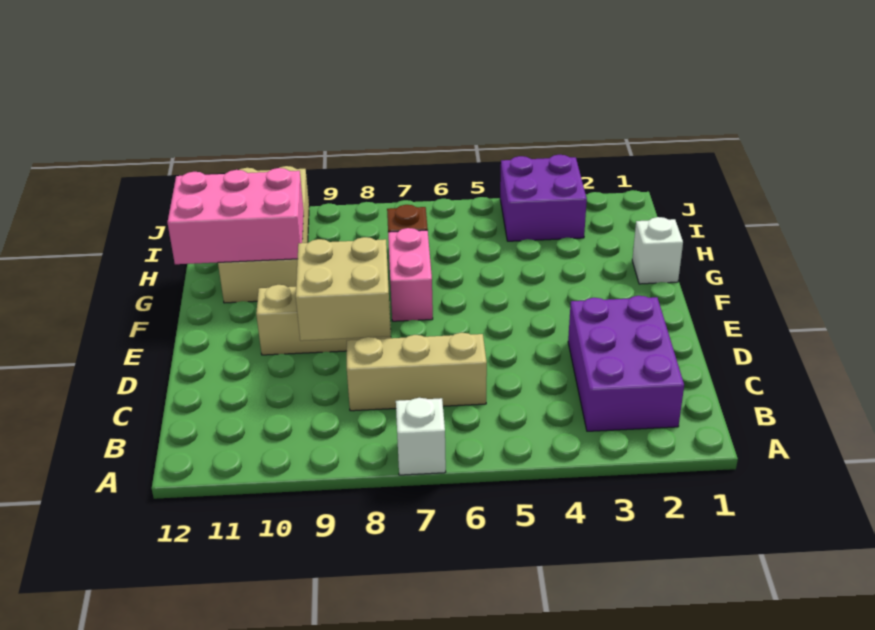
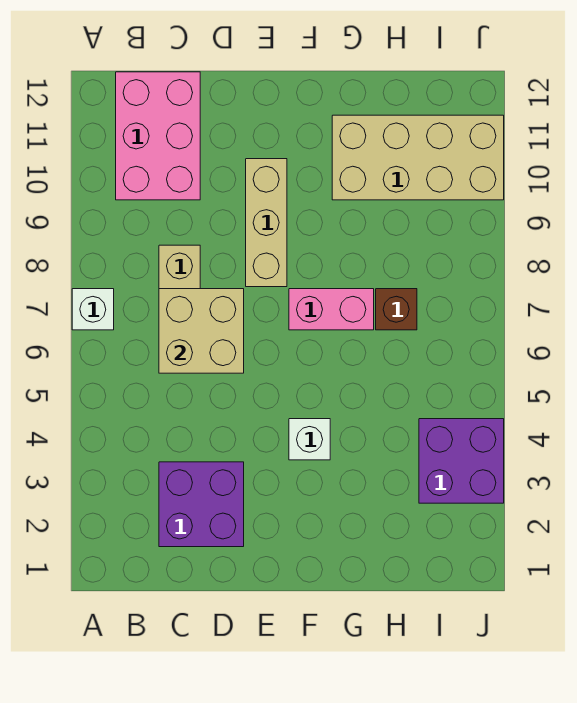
purple 2x3 brick [568,296,684,431] -> purple 2x2 brick [159,462,244,547]
tan 2x2 brick [296,237,391,341] -> tan 2x2 brick moved to [159,289,244,373]
white 1x1 brick [632,217,683,284] -> white 1x1 brick moved to [289,419,330,460]
pink 2x3 brick [167,168,304,264] -> pink 2x3 brick moved to [116,72,200,200]

